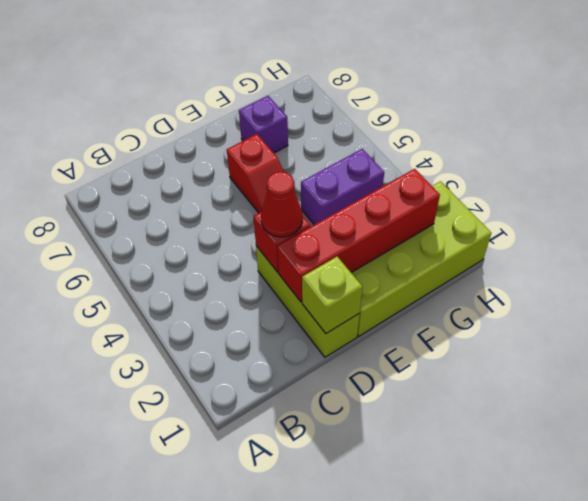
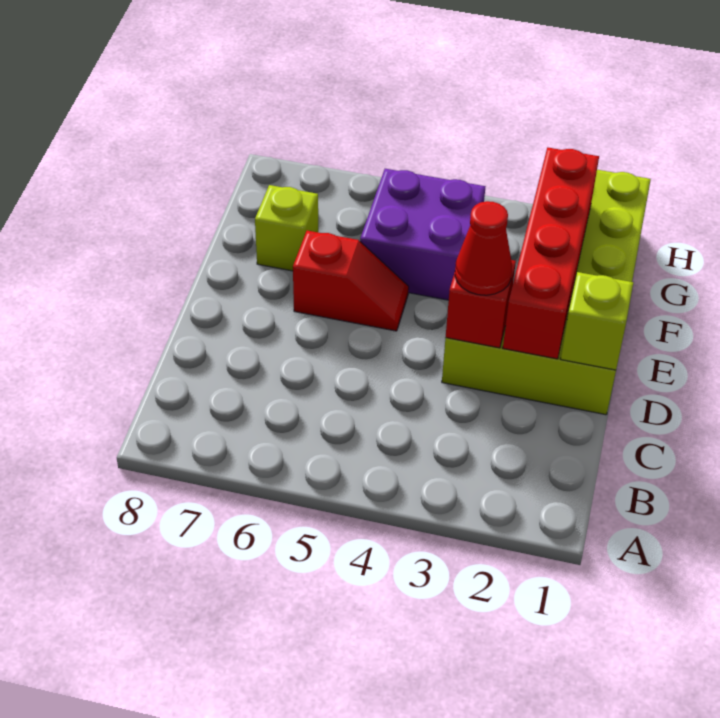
purple 1x2 brick [301,149,384,225] -> purple 2x2 brick [360,169,486,300]
purple 1x1 brick [239,96,288,153] -> lime 1x1 brick [255,185,318,271]

